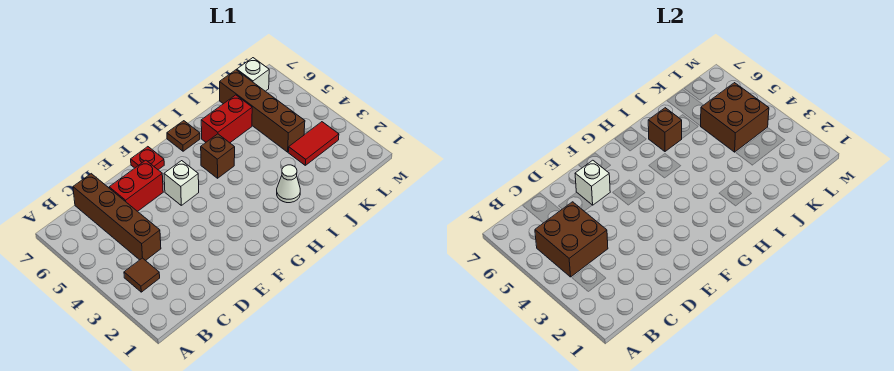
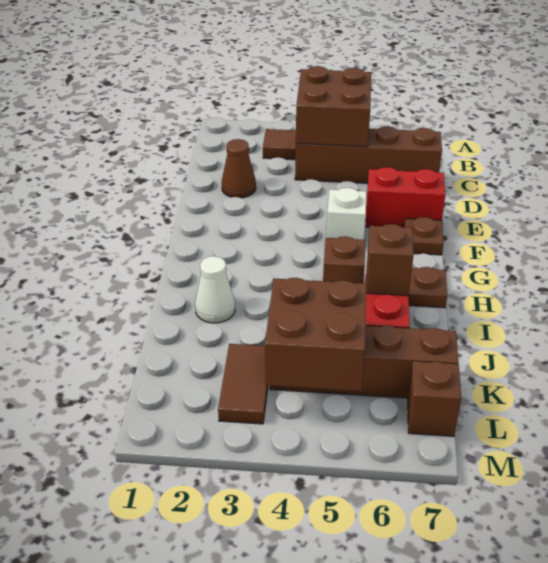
none -> brown 1x1 cone [222,139,256,198]
red 1x2 brick [109,160,163,211] -> red 1x2 brick turned to [366,167,445,227]
white 1x1 brick [575,160,610,205] -> none
red 1x1 plate [131,147,164,170] -> brown 1x1 plate [404,217,444,255]
red 1x2 tile [288,122,339,165] -> brown 1x2 tile [218,344,268,424]
white 1x1 brick [237,58,269,91] -> brown 1x1 brick [408,361,461,436]

